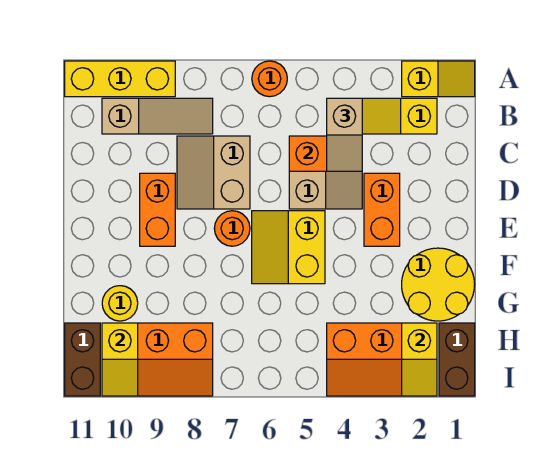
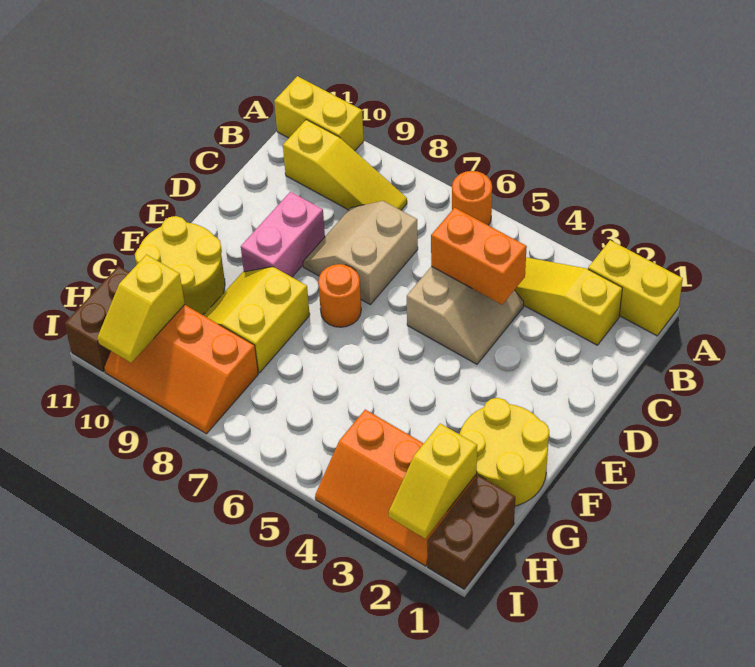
yellow 1x2 slope [402,61,475,97] -> yellow 1x2 brick [588,240,683,336]
yellow 1x3 brick [65,61,175,97] -> yellow 1x2 brick [274,76,364,151]
tan 1x2 slope [327,98,362,171] -> none
tan 1x3 slope [102,98,213,134] -> yellow 1x3 slope [283,120,407,210]
orange 1x2 brick [364,173,400,246] -> none
orange 1x2 brick [140,173,175,246] -> pink 1x2 brick [241,192,325,277]
yellow 2x2 slope [252,211,325,284] -> yellow 2x2 slope moved to [204,267,310,373]
yellow 1x1 round brick [102,286,138,321] -> yellow 2x2 round brick [135,216,225,315]

